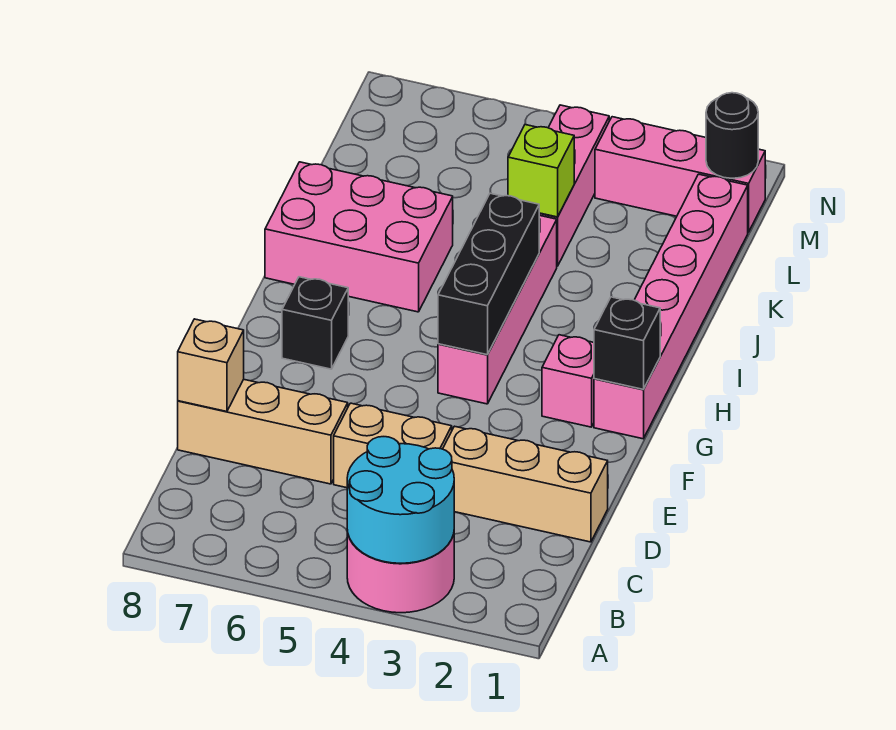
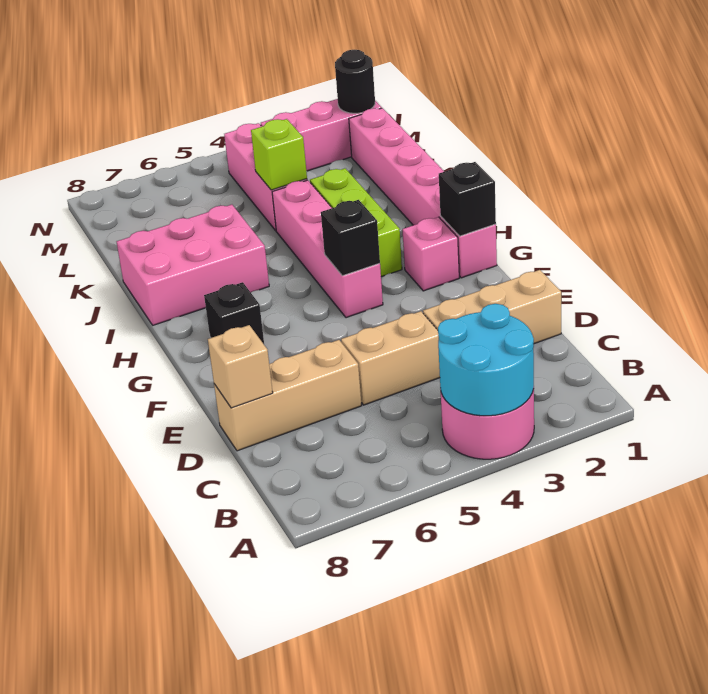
black 1x3 brick [438,193,539,355] -> black 1x1 brick [321,200,380,276]
none -> lime 1x3 brick [310,168,402,277]

